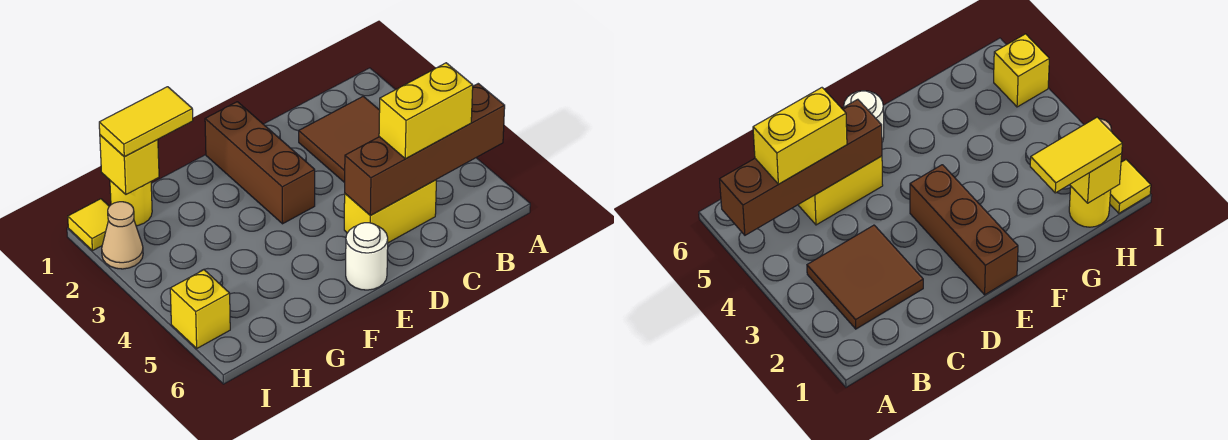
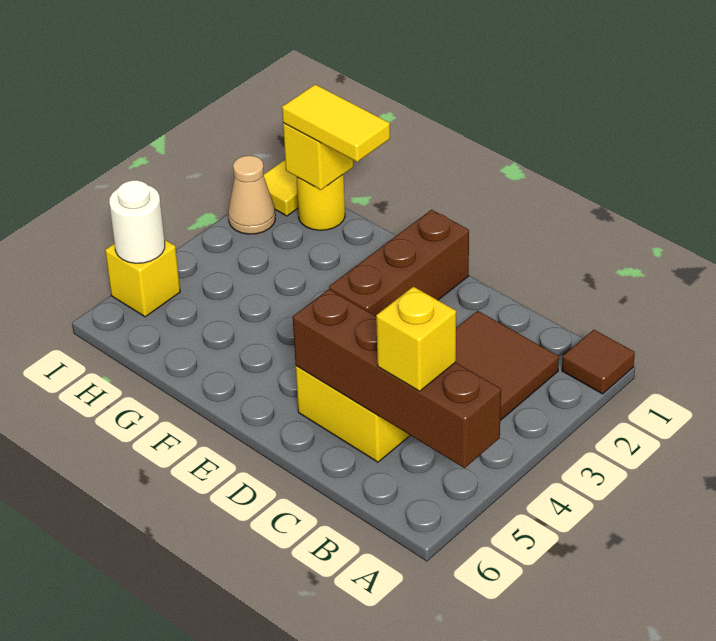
none -> brown 1x1 tile [562,330,635,394]
yellow 1x2 brick [379,63,473,159] -> yellow 1x1 brick [376,287,456,391]
white 1x1 round brick [346,223,388,290] -> white 1x1 round brick moved to [109,180,165,263]

